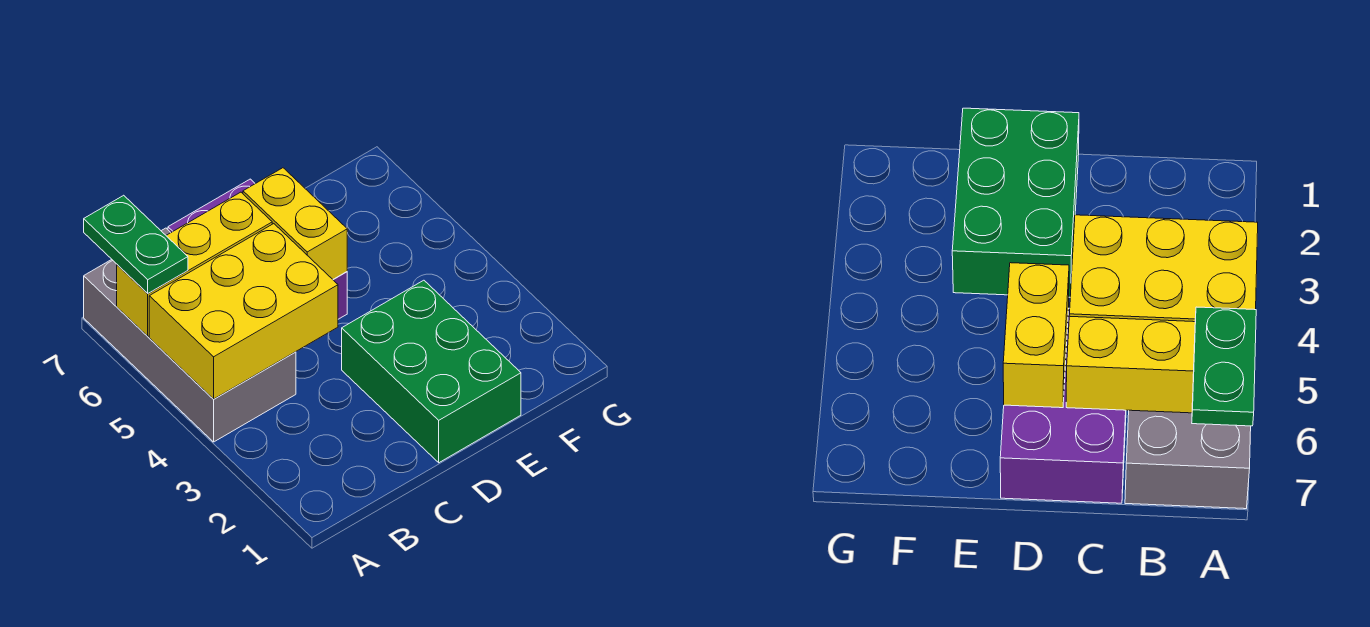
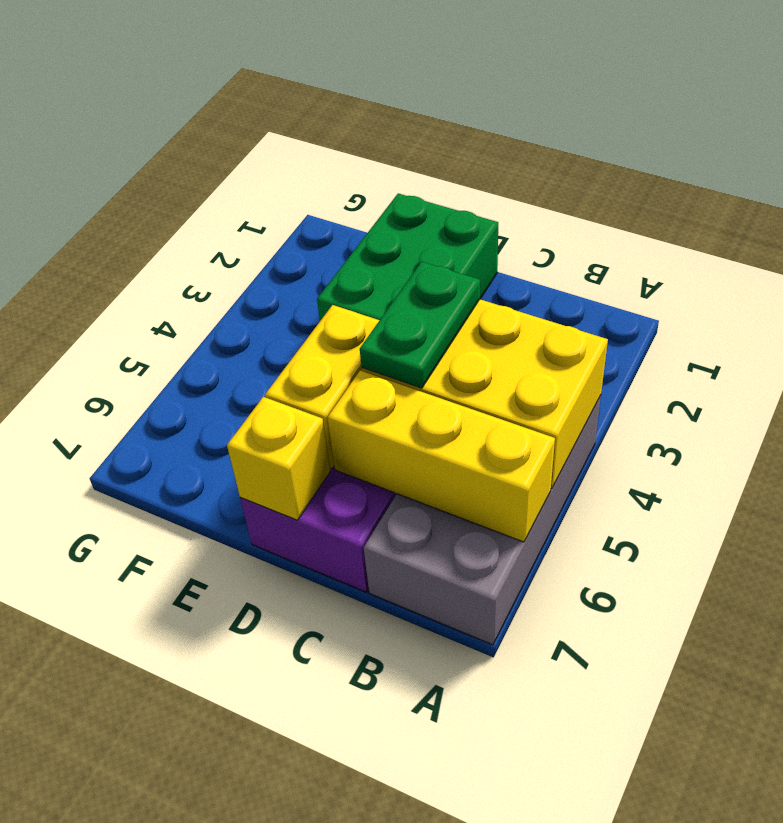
green 1x2 plate [84,195,188,293] -> green 1x2 plate moved to [360,262,480,388]
none -> yellow 1x1 brick [227,397,330,520]

